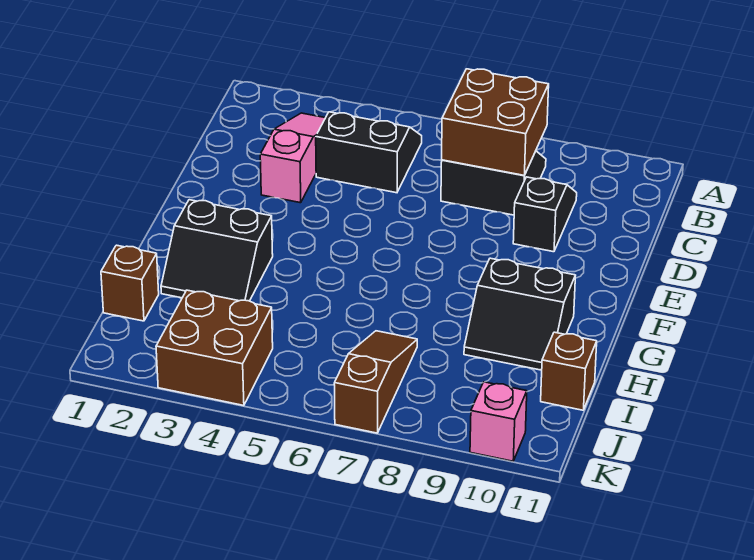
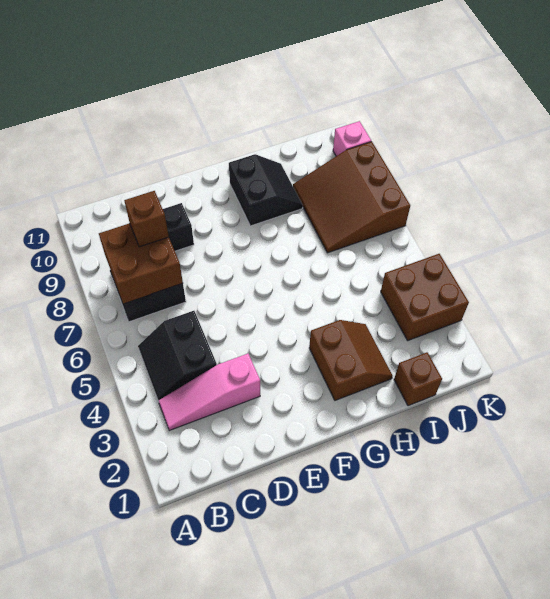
black 2x2 slope [161,200,273,301] -> brown 2x2 slope [309,320,393,400]
brown 1x3 slope [334,331,417,433] -> brown 3x3 slope [293,142,410,253]
brown 1x1 brick [541,332,597,410] -> brown 1x1 brick moved to [124,191,169,247]

